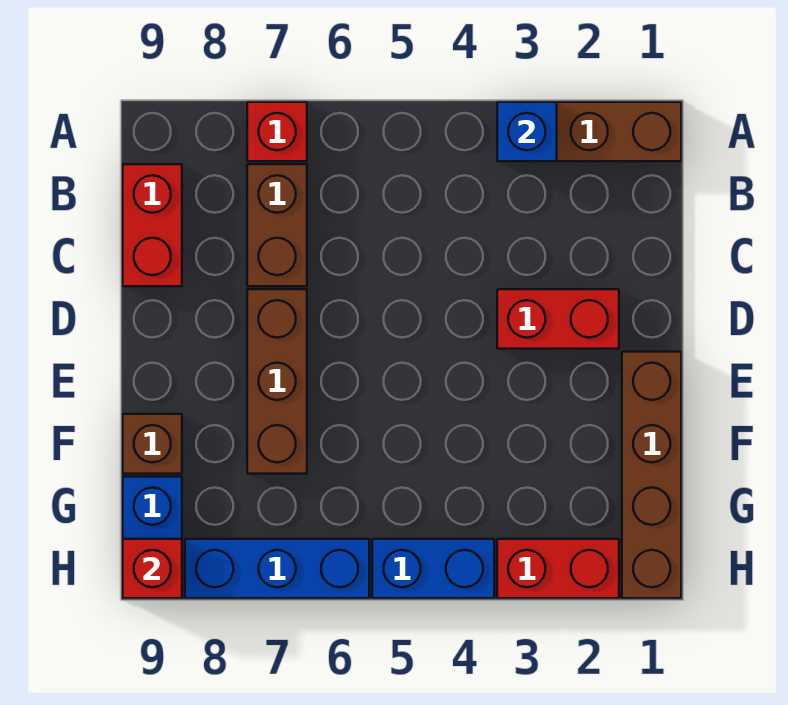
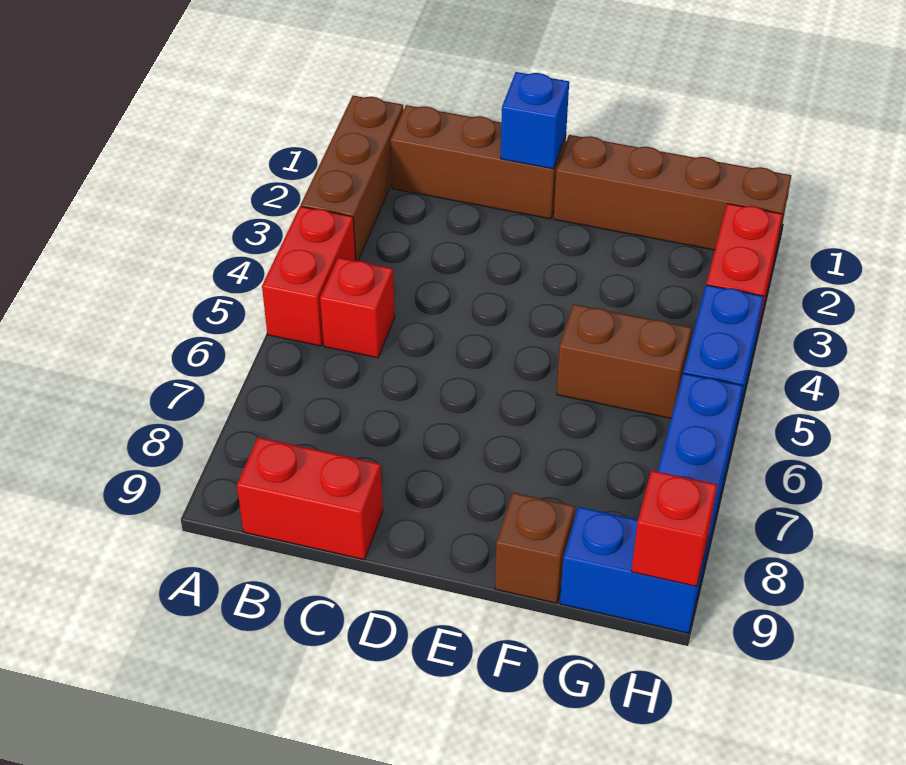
blue 1x1 brick [497,102,557,161] -> blue 1x1 brick moved to [501,72,569,169]
red 1x1 brick [247,102,307,161] -> red 1x1 brick moved to [320,258,395,358]
brown 1x2 brick [247,164,307,286] -> brown 1x2 brick moved to [557,304,692,418]
red 1x2 brick [497,289,619,349] -> red 1x2 brick moved to [262,206,356,346]
brown 1x3 brick [247,289,307,474] -> brown 1x3 brick moved to [391,105,566,219]

